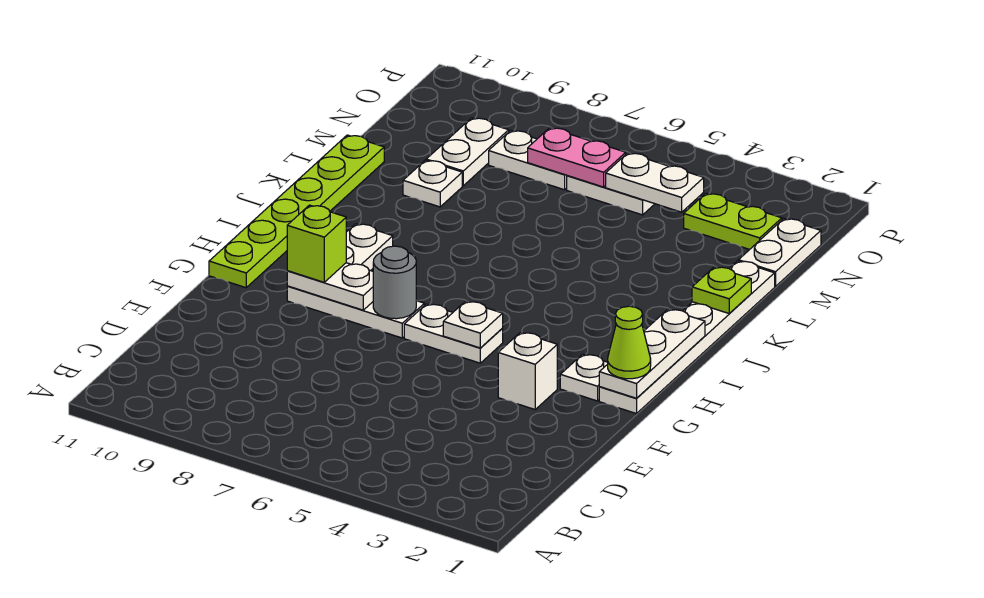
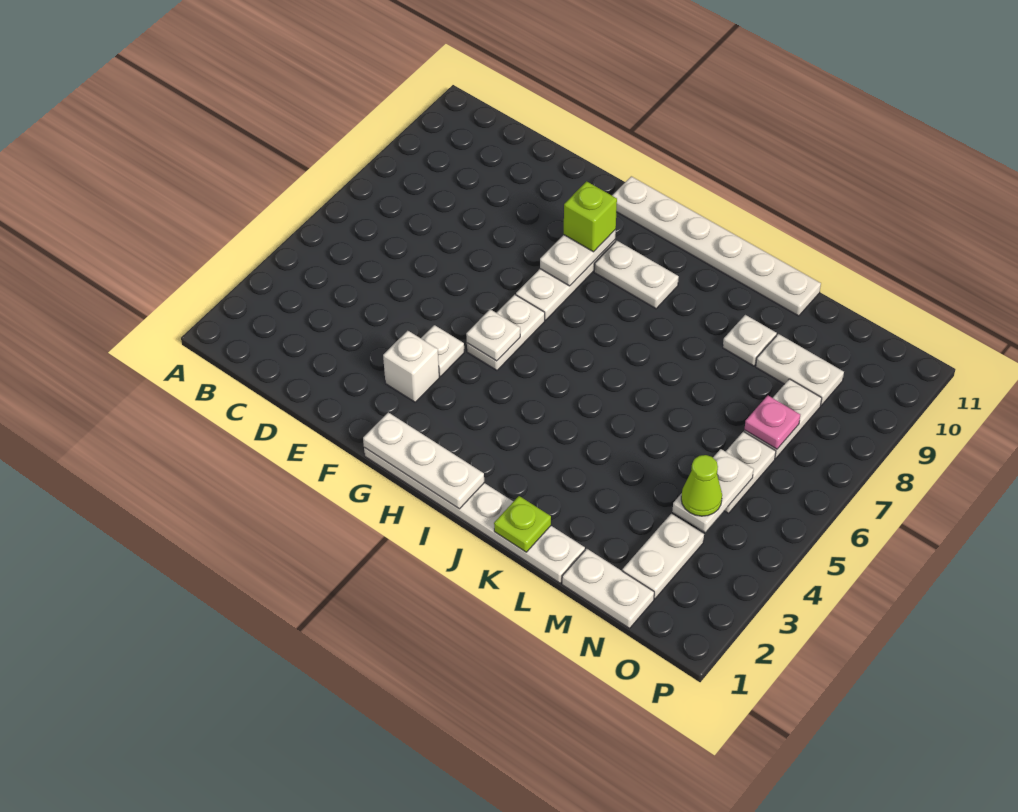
lime 1x1 cone [608,306,651,379] -> lime 1x1 cone moved to [681,455,722,516]
white 1x1 plate [560,354,608,401] -> white 1x1 plate moved to [421,325,464,377]
grey 1x1 round brick [373,246,416,319] -> none
lime 1x6 plate [209,135,384,288] -> white 1x6 plate [612,176,821,316]
lime 1x2 plate [684,193,782,249] -> white 1x2 plate [622,514,704,599]
pink 1x2 plate [528,128,626,187] -> pink 1x1 plate [744,396,800,449]

